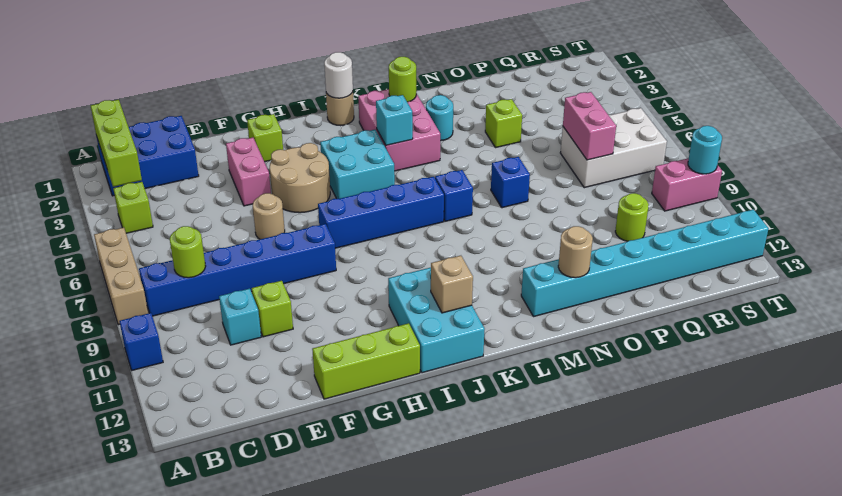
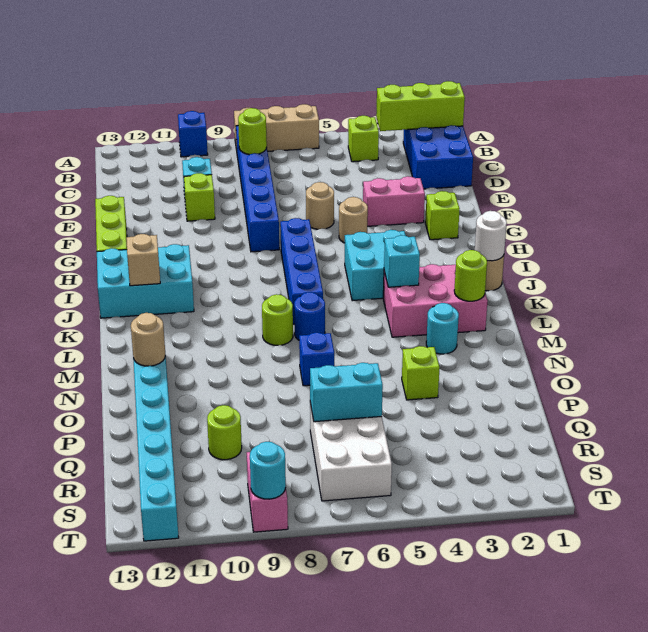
tan 2x2 round brick [270,143,330,213] -> tan 1x1 round brick [339,197,368,243]
blue 1x1 brick [435,170,473,221] -> blue 1x1 round brick [294,292,325,340]
none -> lime 1x1 round brick [262,294,293,345]
pink 1x2 brick [563,92,616,160] -> cyan 1x2 brick [310,363,383,422]

